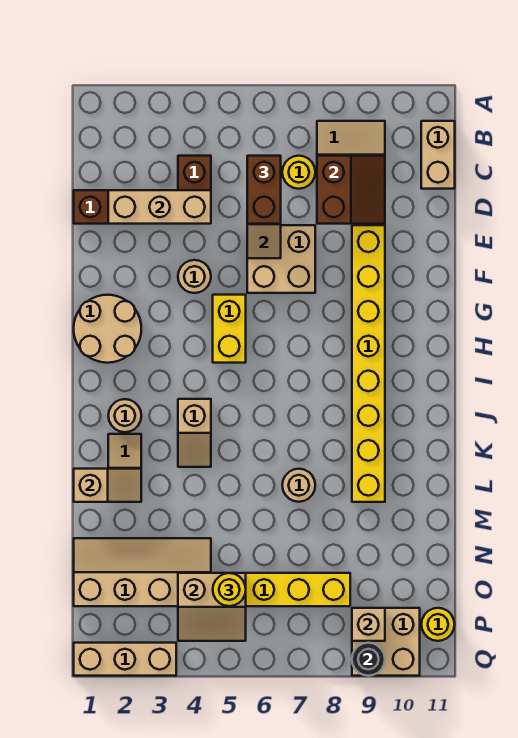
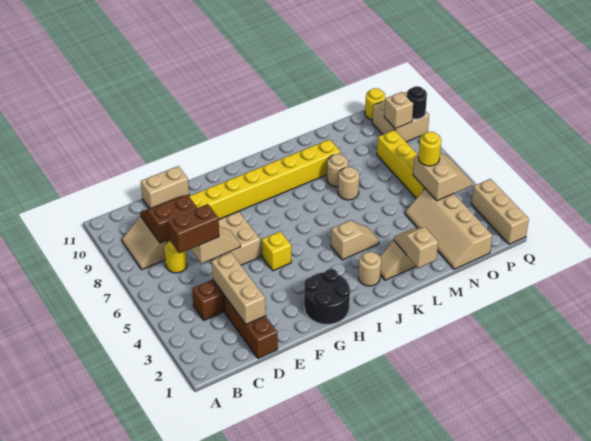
tan 1x2 brick [421,121,455,189] -> tan 1x2 brick moved to [141,166,189,208]
tan 1x1 round brick [178,260,211,293] -> tan 1x1 round brick moved to [327,154,348,187]
tan 2x2 round brick [74,295,141,363] -> black 2x2 round brick [304,269,350,324]
yellow 1x2 brick [213,295,246,363] -> yellow 1x1 brick [262,231,291,271]

